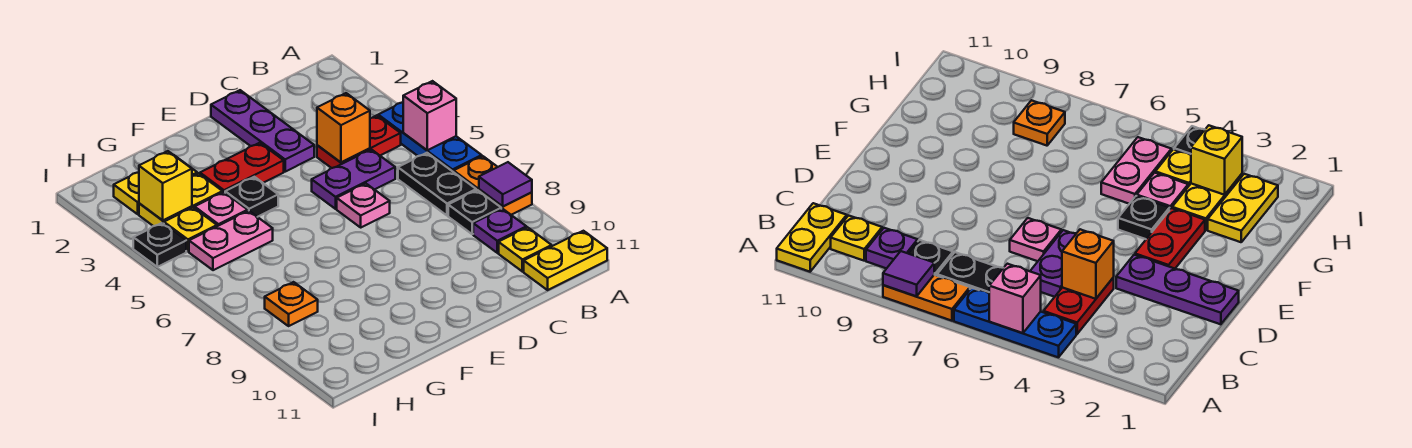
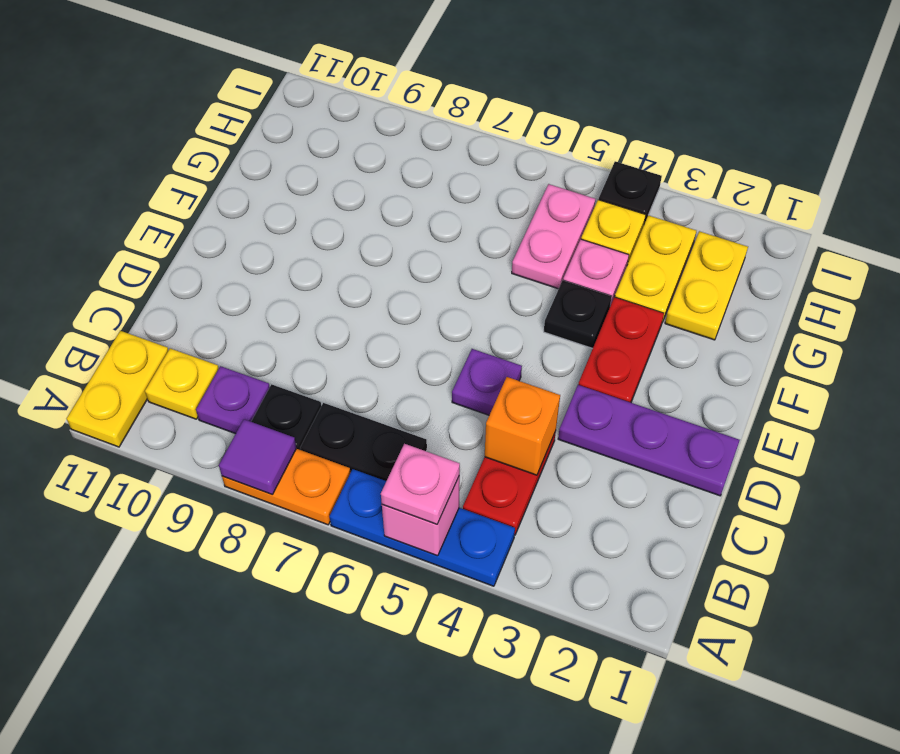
purple 1x2 plate [312,149,395,209] -> purple 1x1 plate [452,349,522,415]
pink 1x1 plate [337,183,390,227] -> pink 1x1 plate moved to [381,444,460,524]
yellow 1x1 brick [139,151,192,220] -> none
orange 1x1 plate [265,282,318,326] -> none

